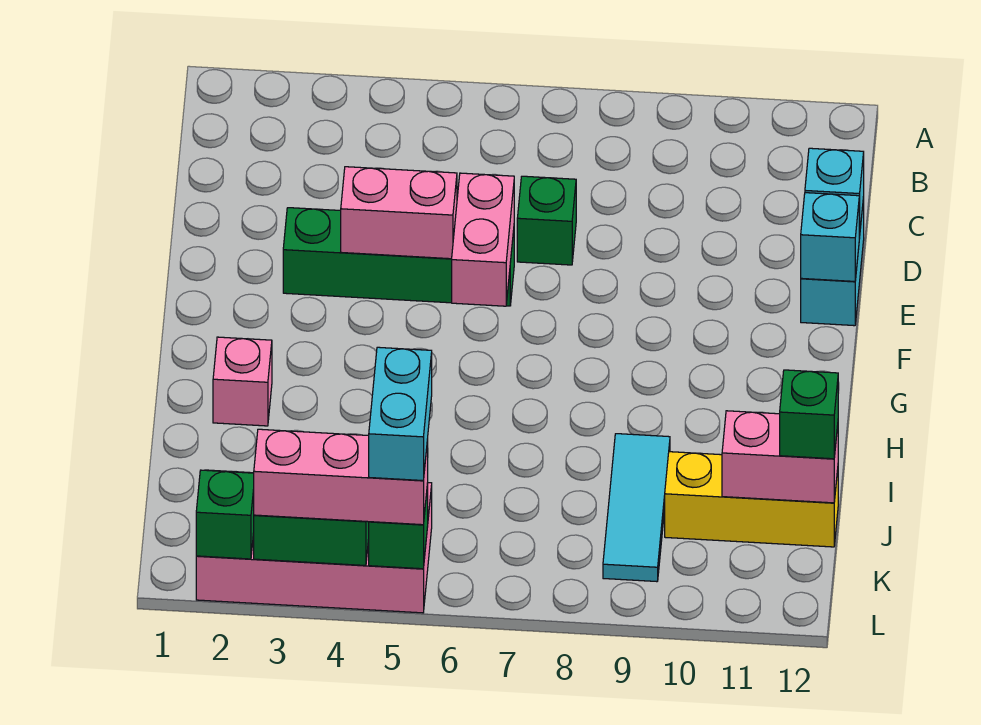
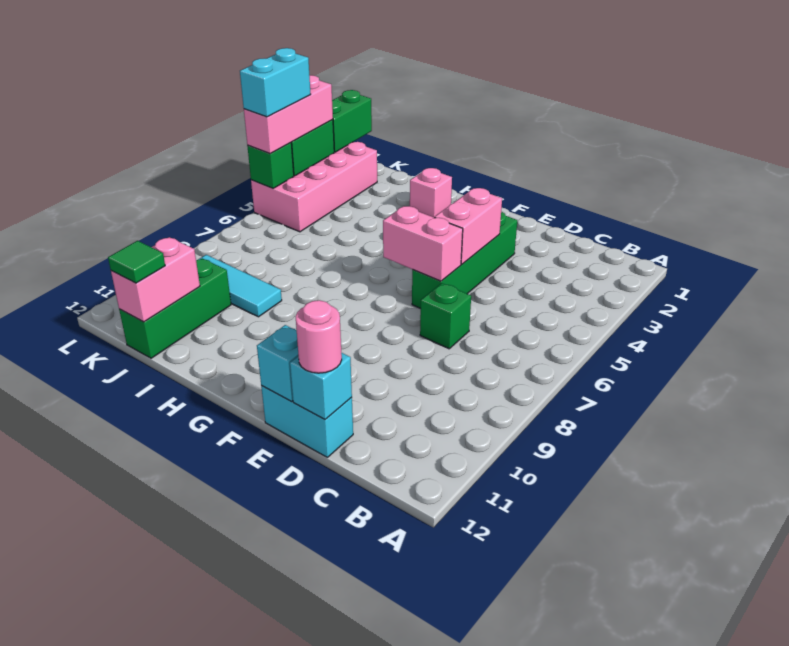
none -> pink 1x1 round brick [296,300,342,373]
yellow 1x3 brick [665,452,838,547] -> green 1x3 brick [119,258,231,358]
green 1x1 brick [780,370,838,459] -> green 1x1 tile [108,241,165,283]
cyan 1x2 brick [369,347,432,481] -> cyan 1x2 brick turned to [240,48,311,117]
green 1x1 brick [196,470,254,559] -> green 1x2 brick [332,90,372,152]

